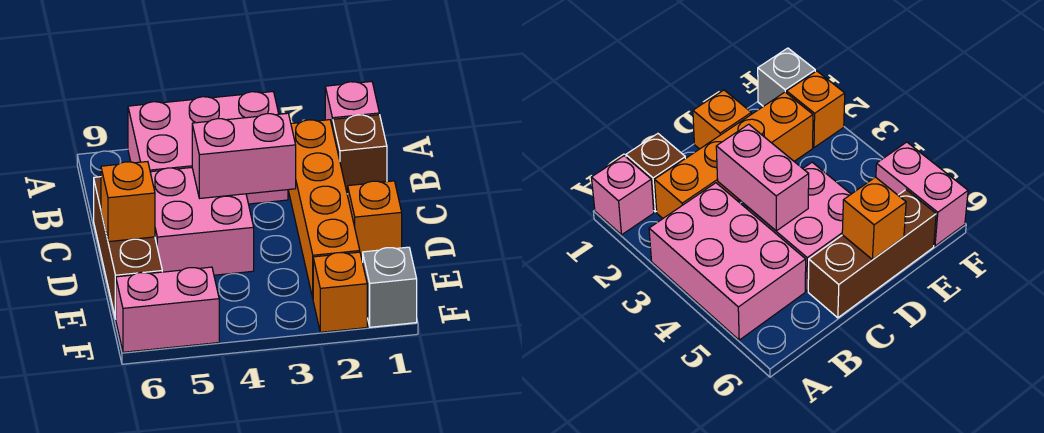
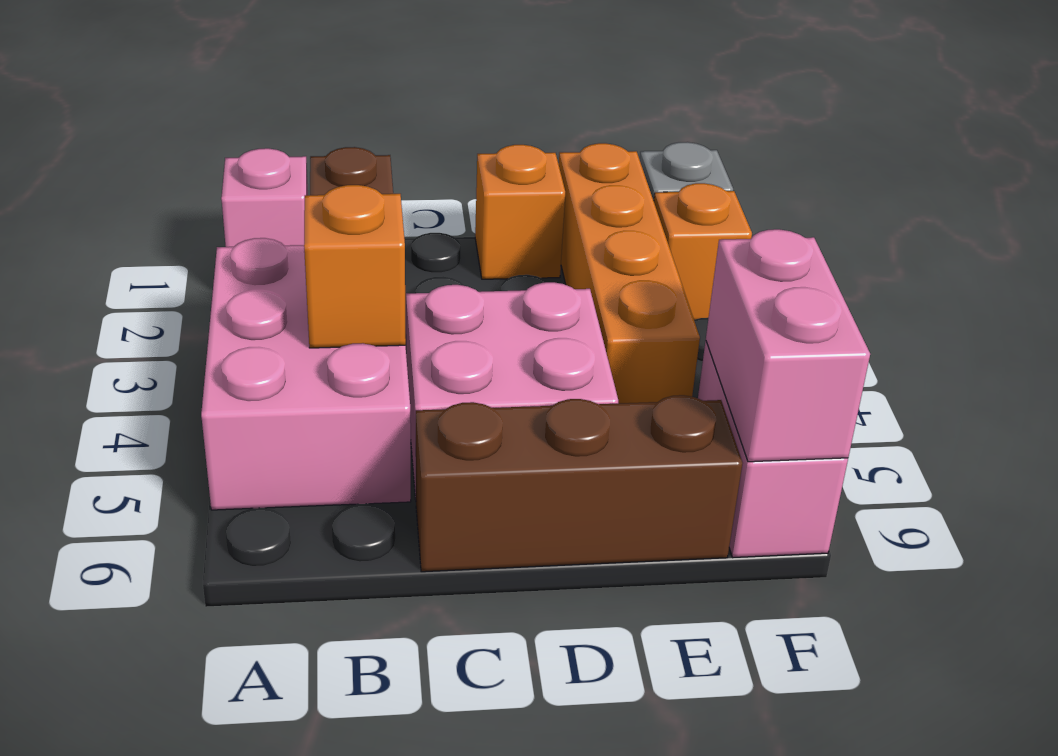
orange 1x4 brick [288,120,360,297] -> orange 1x4 brick turned to [559,143,700,404]
pink 1x2 brick [192,113,296,198] -> pink 1x2 brick moved to [706,229,870,462]
orange 1x1 brick [101,162,155,242] -> orange 1x1 brick moved to [304,185,406,348]

